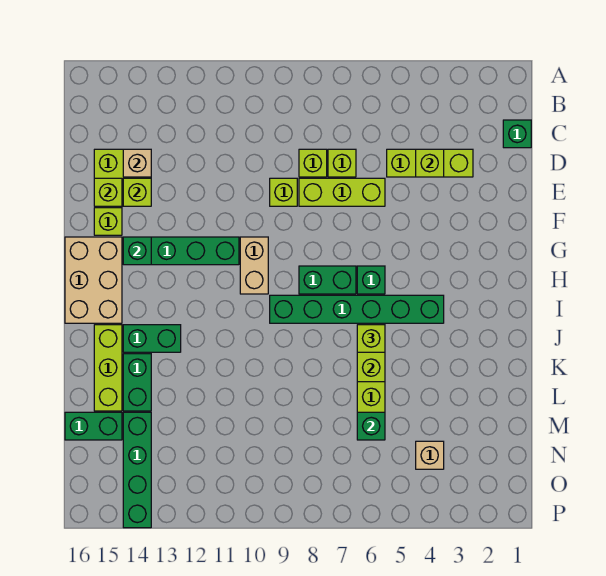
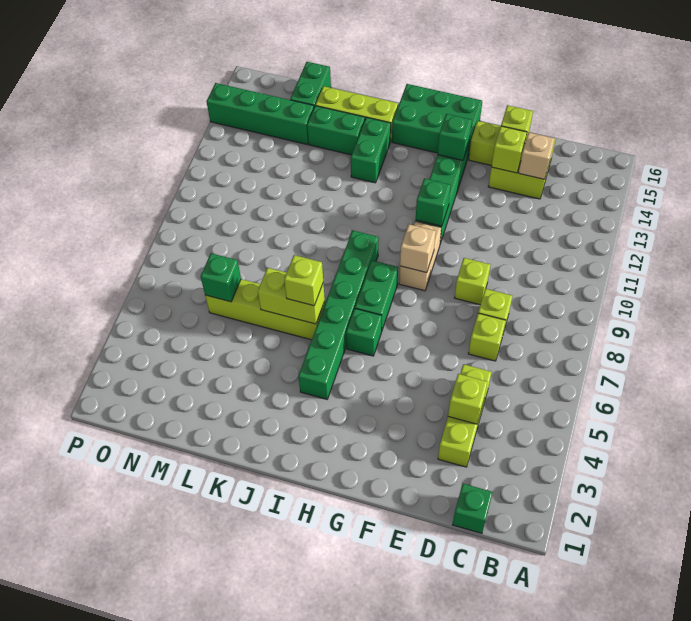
lime 1x3 brick [299,178,385,206] -> none
tan 1x2 brick [240,237,268,294] -> tan 1x2 brick turned to [399,221,441,291]
none -> green 1x1 brick [416,178,451,226]
tan 2x3 brick [65,237,122,323] -> green 2x3 brick [392,84,482,159]
tan 1x1 brick [416,441,444,469] -> tan 1x1 brick moved to [400,224,436,273]

